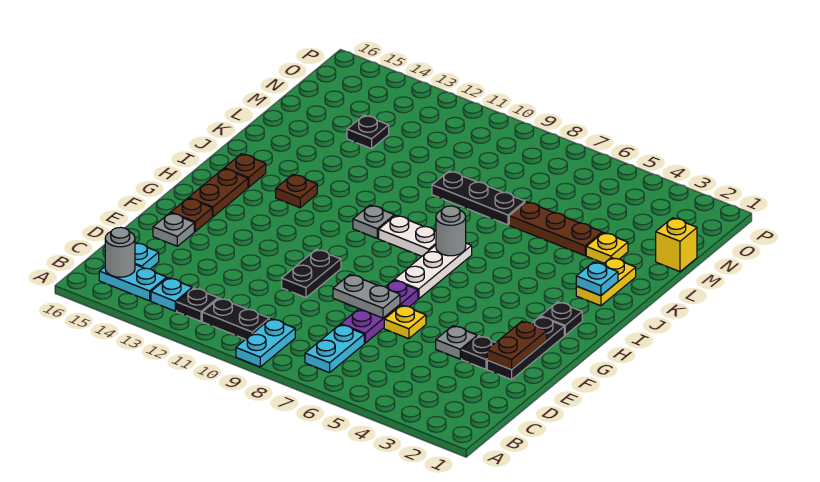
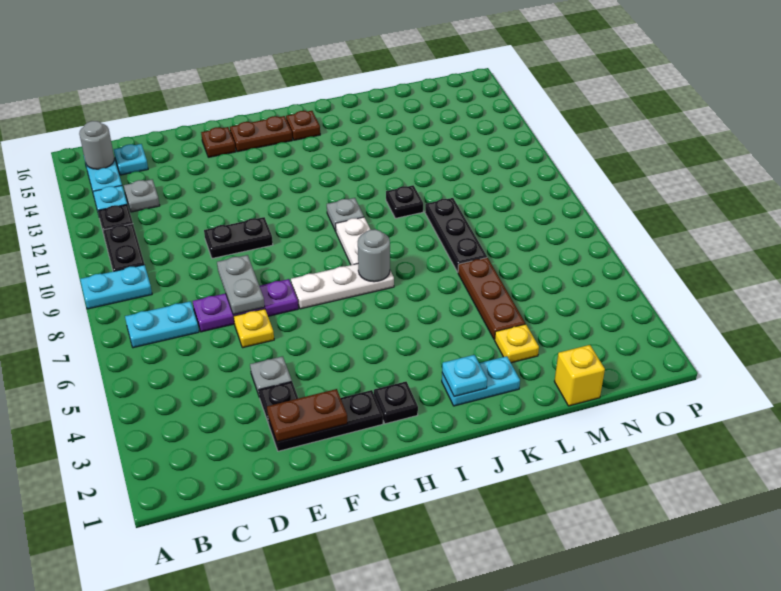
grey 1x1 plate [153,213,194,246] -> grey 1x1 plate moved to [124,179,160,212]
brown 1x1 plate [276,174,317,208] -> none
yellow 1x2 plate [576,257,636,306] -> cyan 1x2 plate [442,356,520,406]
black 1x1 plate [347,115,389,149] -> black 1x1 plate moved to [386,185,423,218]

